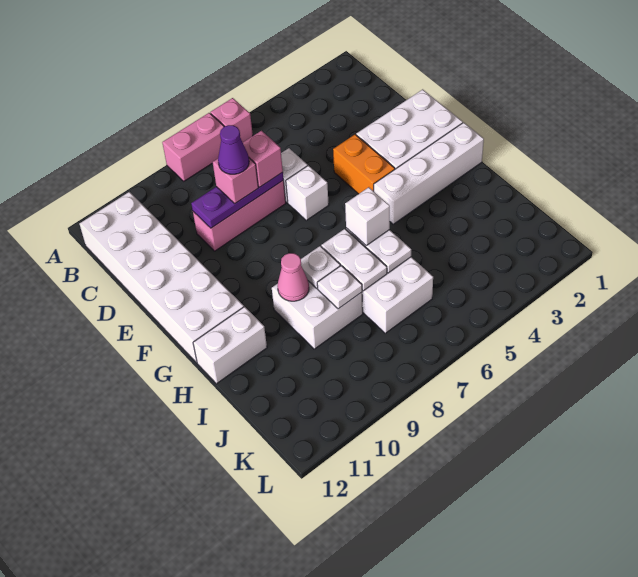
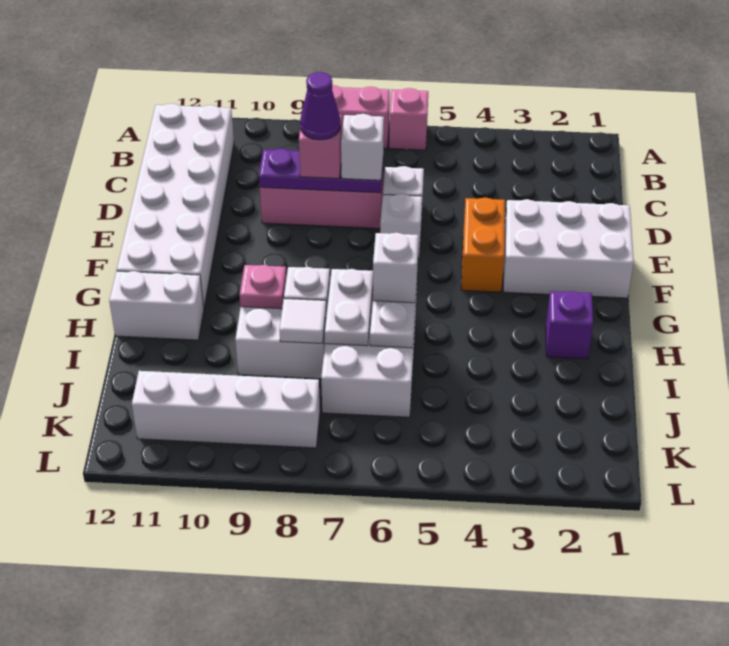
pink 1x1 brick [243,131,283,187] -> white 1x1 brick [341,114,384,180]
white 1x4 brick [374,122,484,224] -> white 1x4 brick moved to [132,371,320,448]
none -> purple 1x1 brick [546,291,593,359]
pink 1x1 cone [278,253,309,301] -> pink 1x1 plate [240,265,286,309]
white 1x1 plate [317,266,362,309] -> white 1x1 tile [279,298,326,344]

